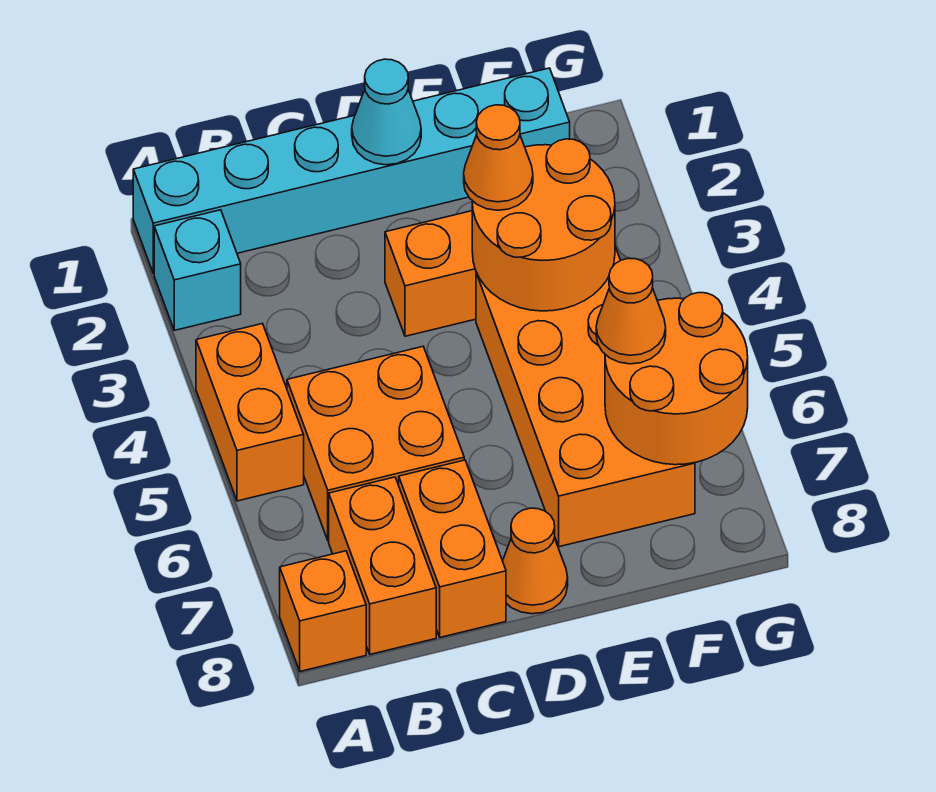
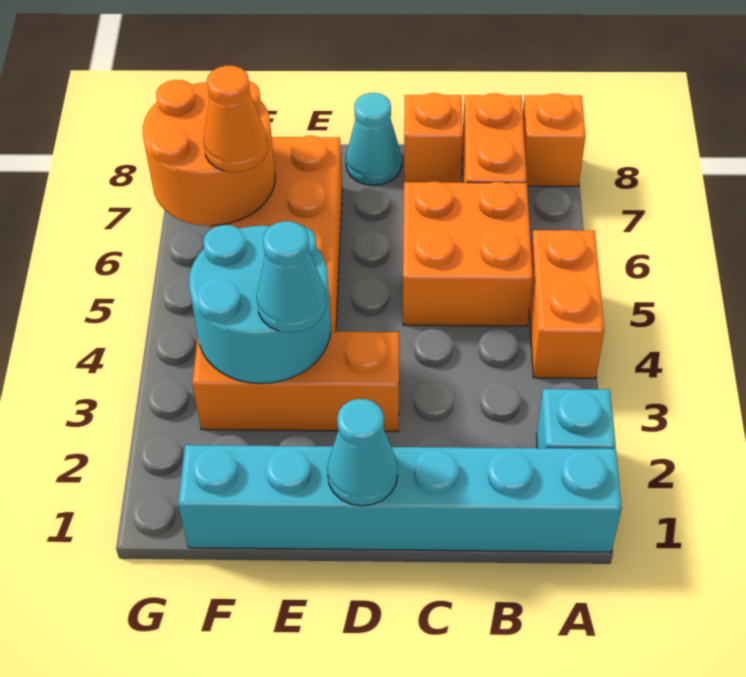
orange 1x2 brick [399,460,506,637] -> orange 1x1 brick [404,93,463,183]
orange 1x1 cone [503,508,568,614] -> cyan 1x1 cone [346,93,402,185]
orange 2x2 round brick [472,139,615,311] -> cyan 2x2 round brick [189,225,331,384]
orange 1x1 cone [464,105,533,210] -> cyan 1x1 cone [257,221,326,333]

